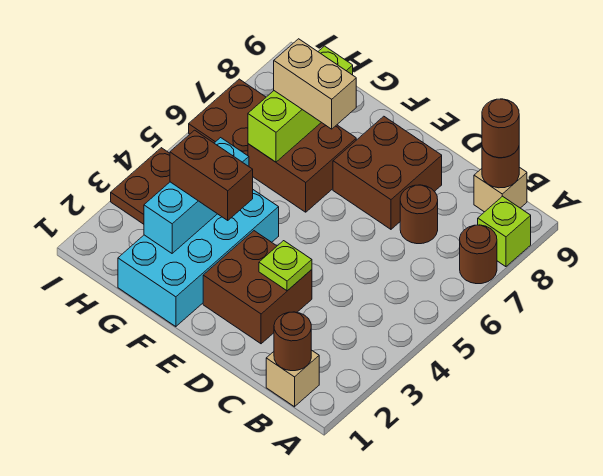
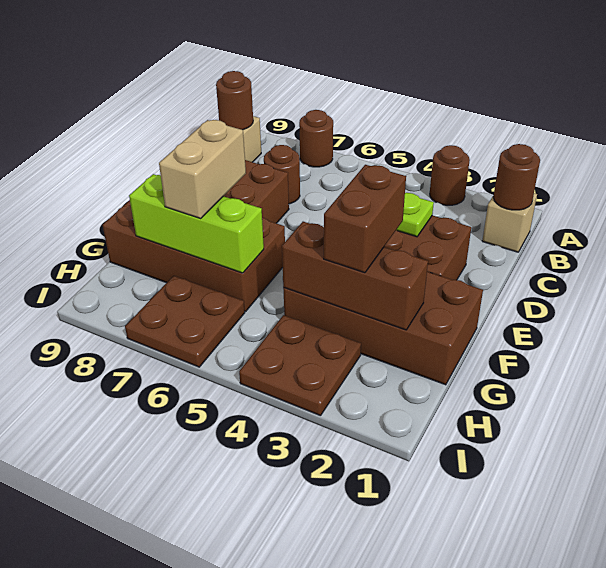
lime 1x1 brick [478,196,531,267] -> none
brown 1x1 round brick [482,99,519,158] -> brown 1x1 round brick moved to [430,145,470,205]
cyan 2x4 brick [118,190,279,327] -> brown 2x4 brick [283,272,483,385]
brown 2x2 brick [248,122,356,212] -> brown 2x4 brick [103,200,285,311]
cyan 1x3 brick [144,138,249,253] -> brown 1x3 brick [282,222,428,330]

